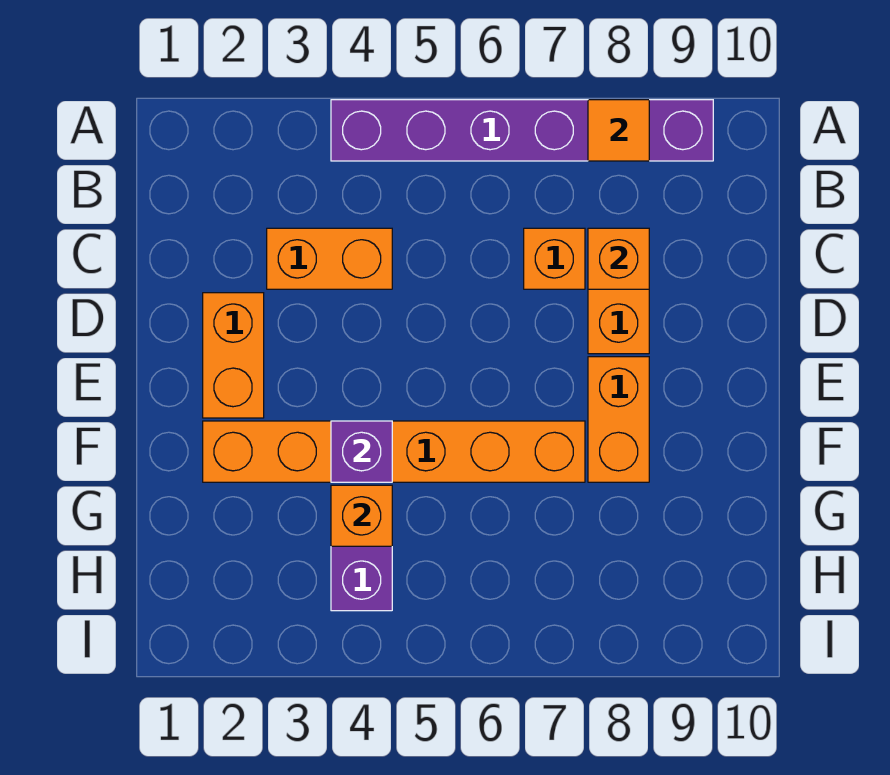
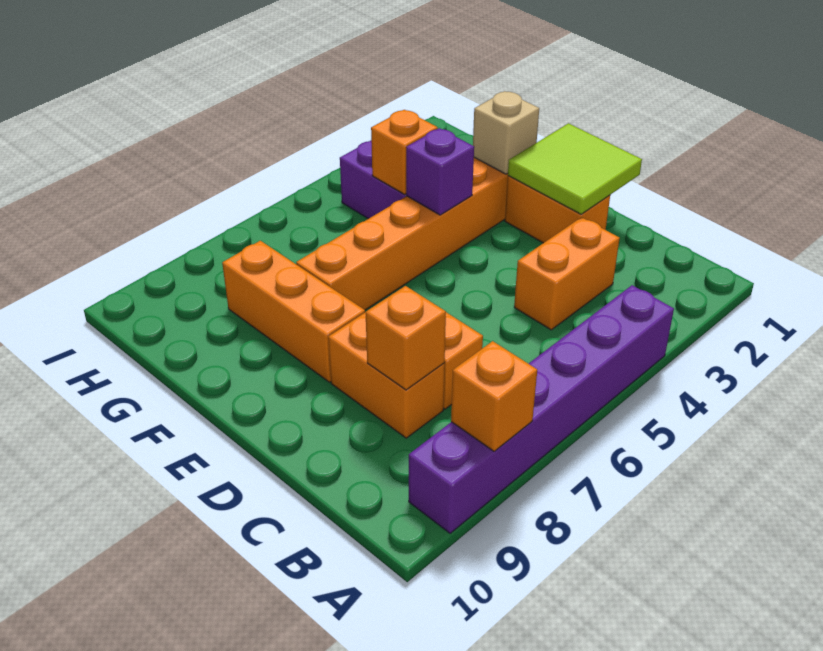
orange 1x1 tile [588,100,649,161] -> orange 1x1 brick [451,341,537,451]
none -> lime 2x2 tile [508,123,642,214]
orange 1x2 brick [588,357,649,482] -> orange 1x3 brick [222,241,365,382]
none -> tan 1x1 brick [473,91,539,174]

